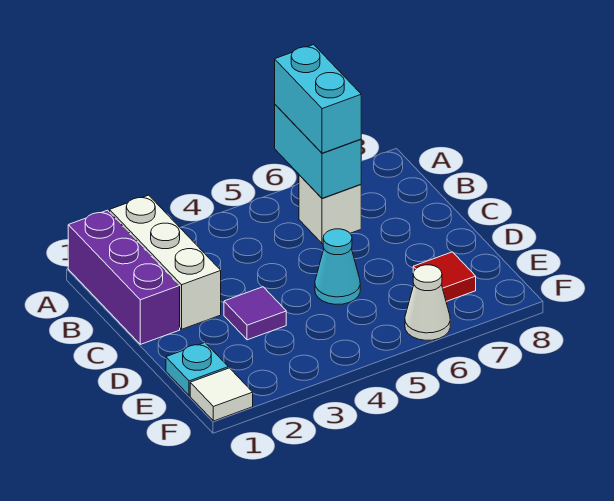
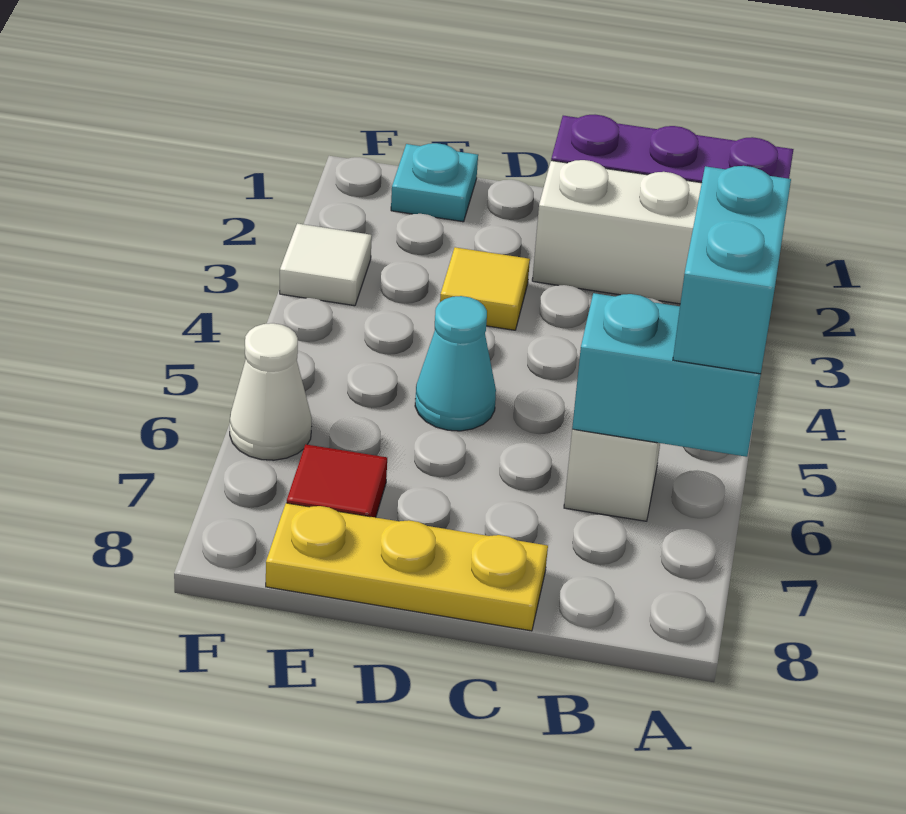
cyan 1x2 brick [275,45,361,153] -> cyan 1x2 brick turned to [673,166,791,374]
none -> yellow 1x3 plate [266,503,548,631]
purple 1x1 tile [224,287,286,340] -> yellow 1x1 tile [440,247,530,330]
white 1x1 tile [190,368,253,421] -> white 1x1 tile moved to [280,223,372,306]

